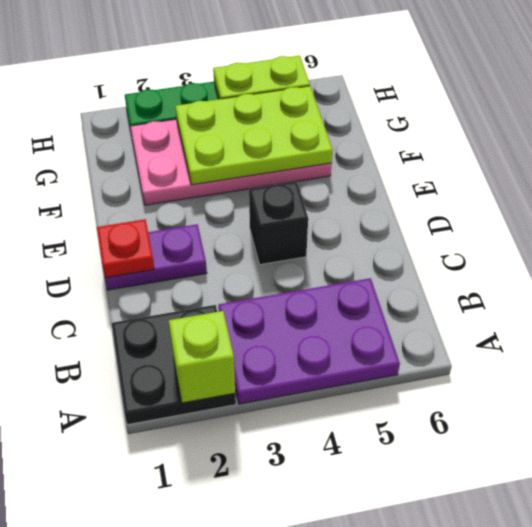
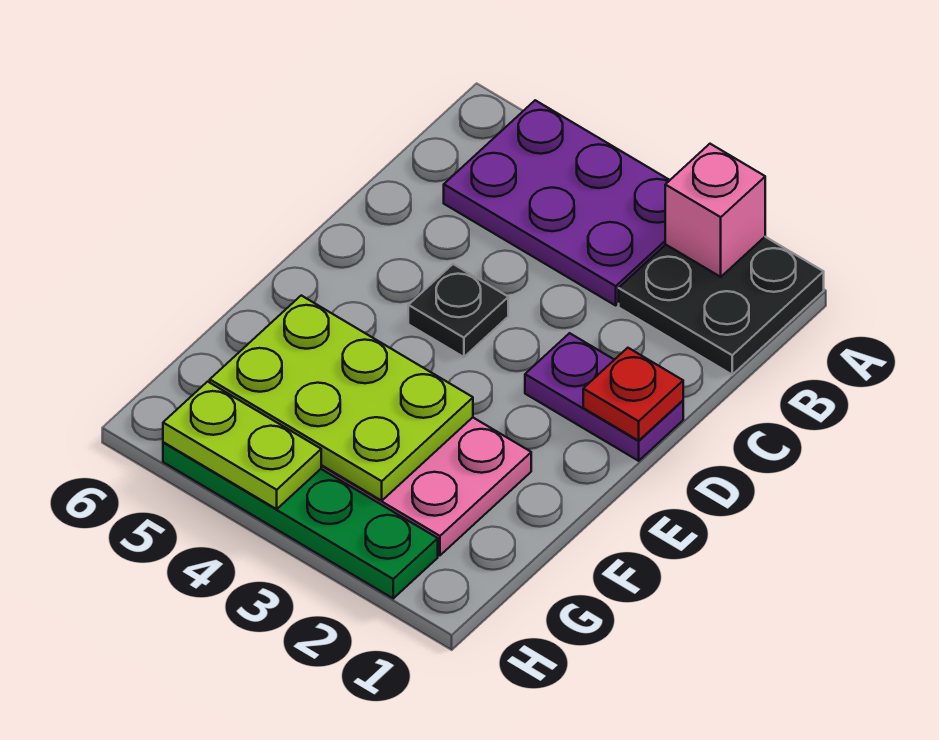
lime 1x1 brick [169,311,235,403] -> pink 1x1 brick [665,144,765,277]
black 1x1 brick [249,182,308,265] -> black 1x1 plate [408,264,508,357]

